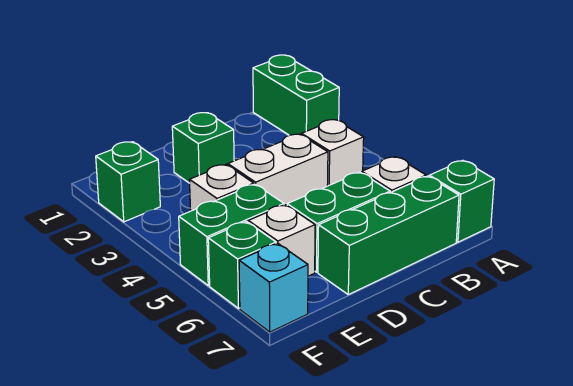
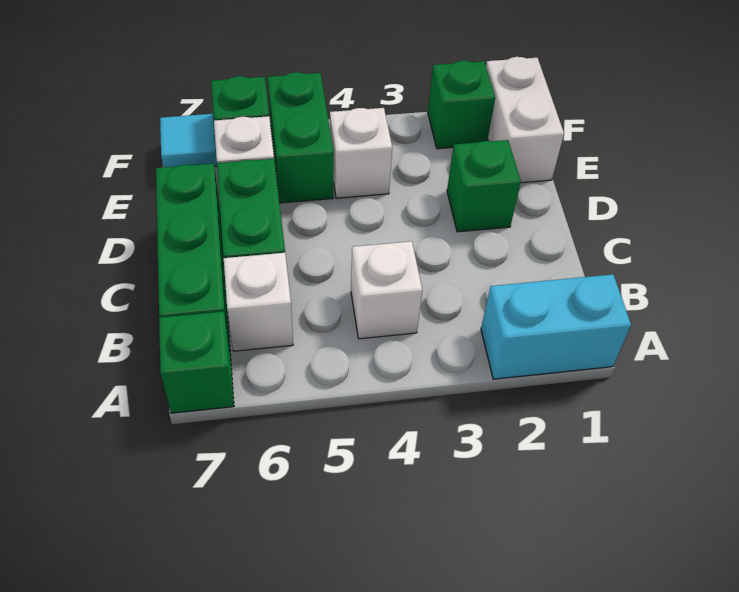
green 1x2 brick [253,55,339,135] -> cyan 1x2 brick [481,274,631,379]
white 1x2 brick [228,134,328,205] -> white 1x2 brick moved to [486,57,564,183]
cyan 1x1 brick [239,243,308,332] -> cyan 1x1 tile [160,114,217,167]

